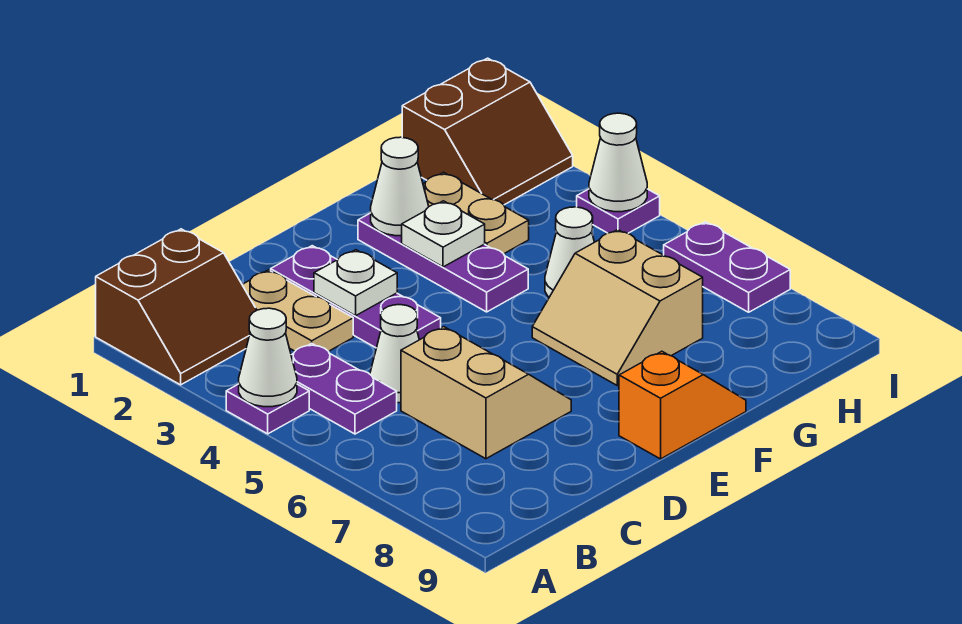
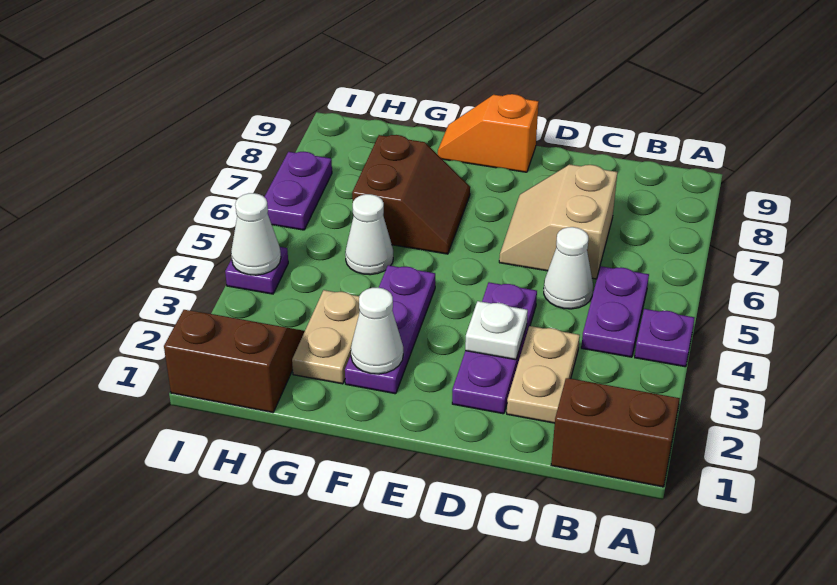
white 1x1 cone [239,308,297,407] -> none
white 1x1 plate [402,201,485,267] -> none
tan 2x2 slope [532,230,703,385] -> brown 2x2 slope [352,135,470,254]

